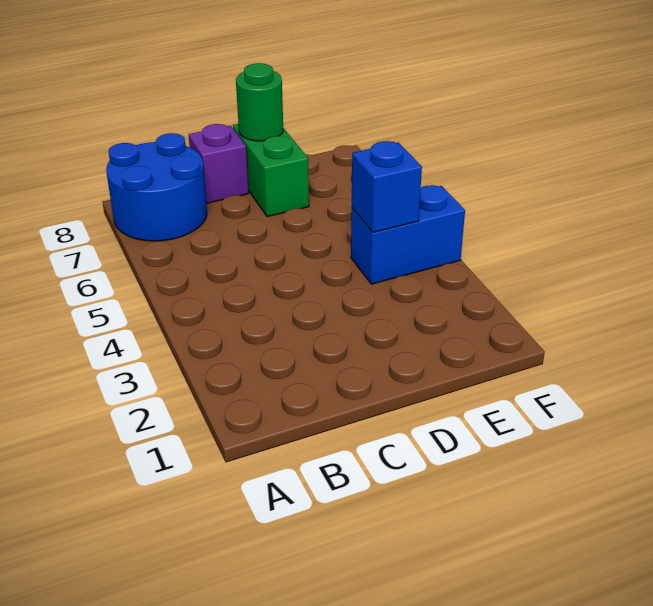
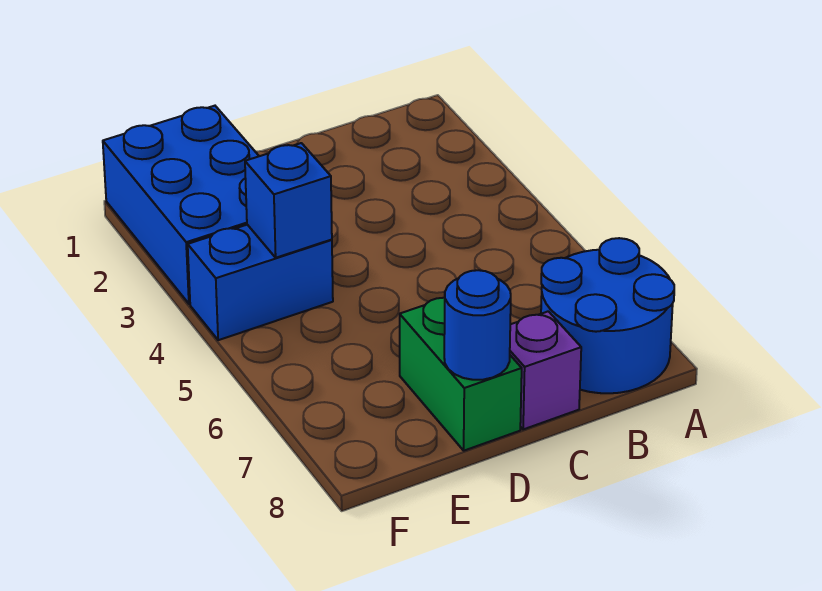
green 1x1 round brick [236,63,283,141] -> blue 1x1 round brick [444,270,511,380]
none -> blue 2x3 brick [103,106,259,304]

